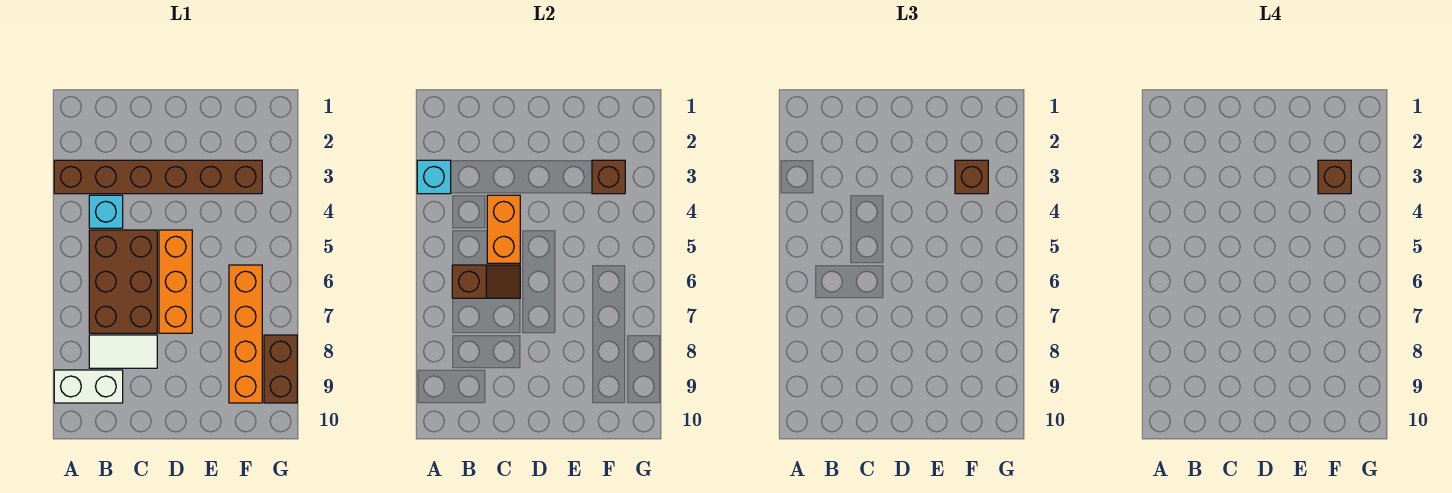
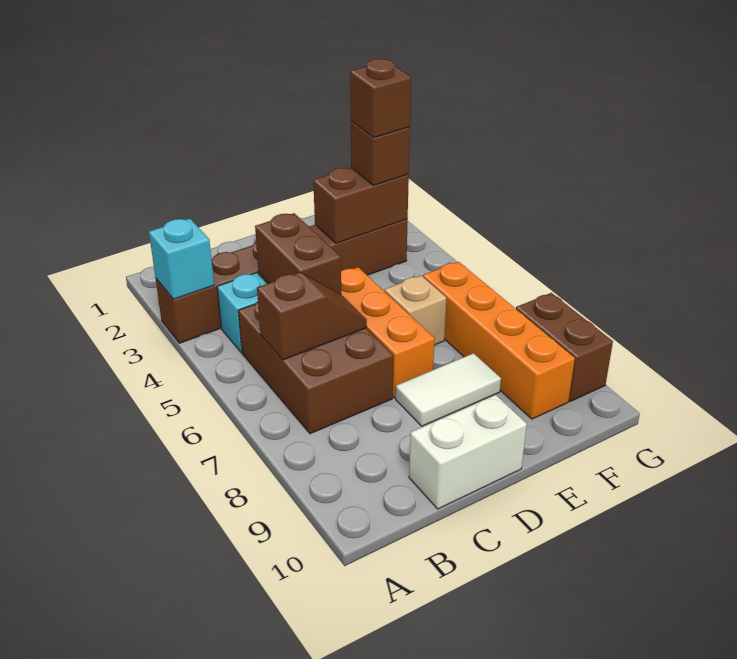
white 1x2 brick [54,370,123,403] -> white 1x2 brick moved to [409,395,527,509]
white 1x2 tile [89,335,157,368] -> white 1x2 tile moved to [396,353,501,426]
orange 1x2 brick [487,195,520,263] -> brown 1x2 brick [255,213,341,295]
none -> tan 1x1 brick [385,276,446,345]
brown 1x1 brick [592,160,625,194] -> brown 1x2 brick [313,168,409,243]

